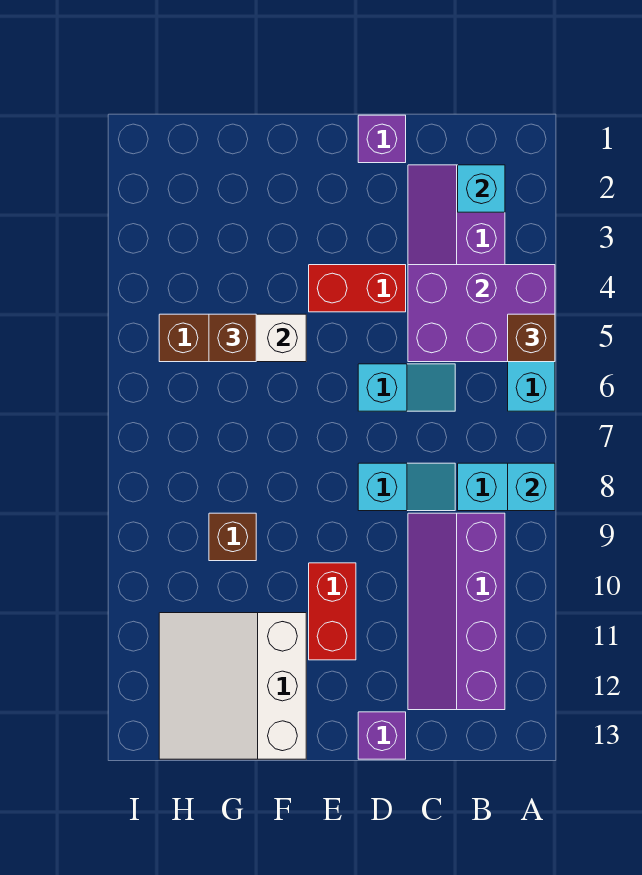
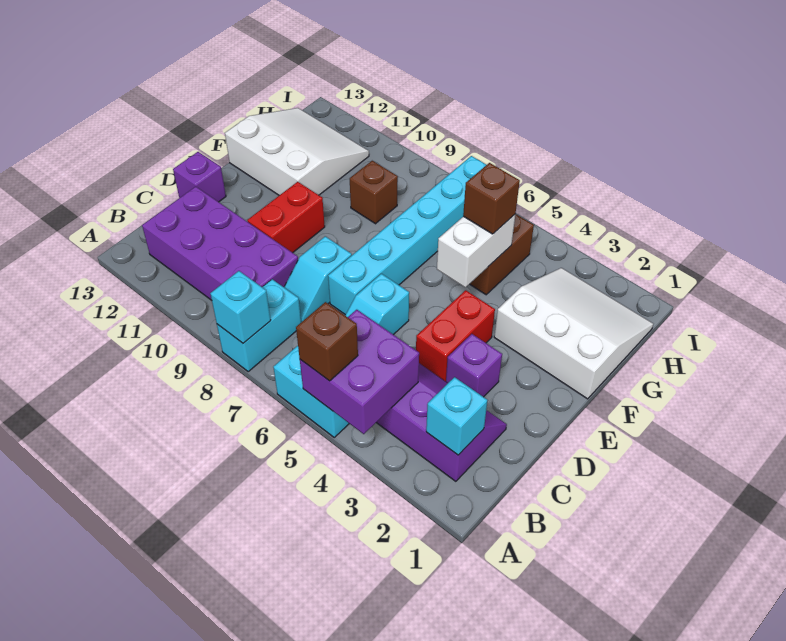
purple 2x3 brick [408,265,555,362] -> purple 2x2 brick [300,310,419,434]
purple 2x4 slope [408,513,505,710] -> purple 2x4 brick [142,187,298,300]
purple 1x1 brick [358,115,406,163] -> purple 1x1 brick moved to [446,334,502,397]
none -> cyan 1x6 brick [328,156,486,315]
red 1x2 brick [309,563,356,660] -> red 1x2 brick turned to [247,182,325,253]
none -> white 3x3 slope [494,268,653,399]

